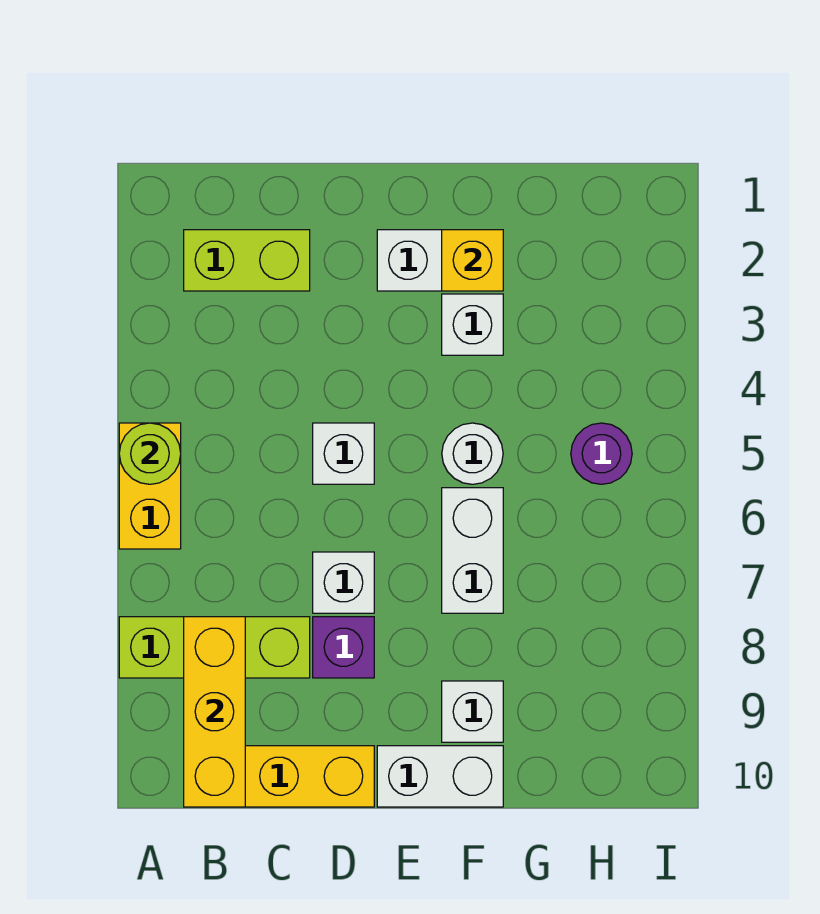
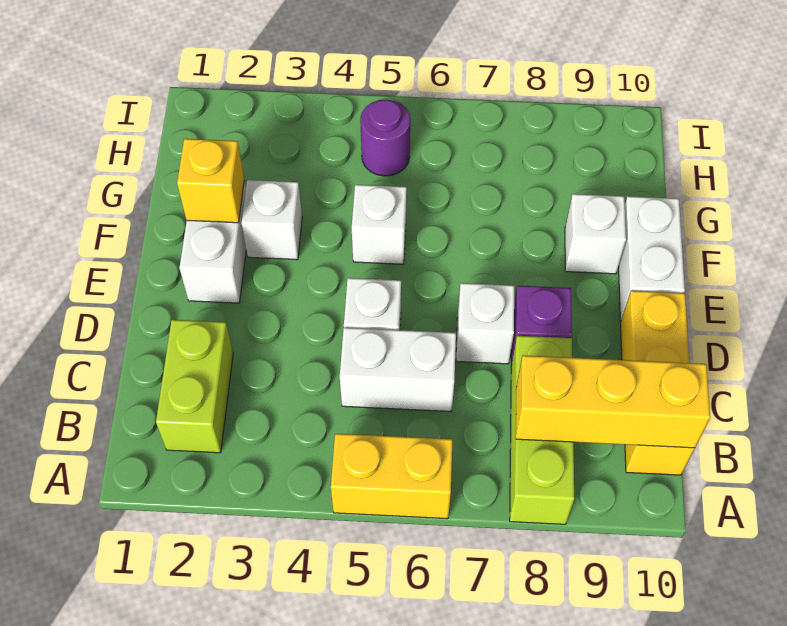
lime 1x1 round brick [119,423,181,484] -> none
white 1x1 round brick [442,423,503,484] -> white 1x1 brick [352,185,407,264]
white 1x2 brick [442,488,503,613] -> white 1x2 brick moved to [340,328,456,412]

